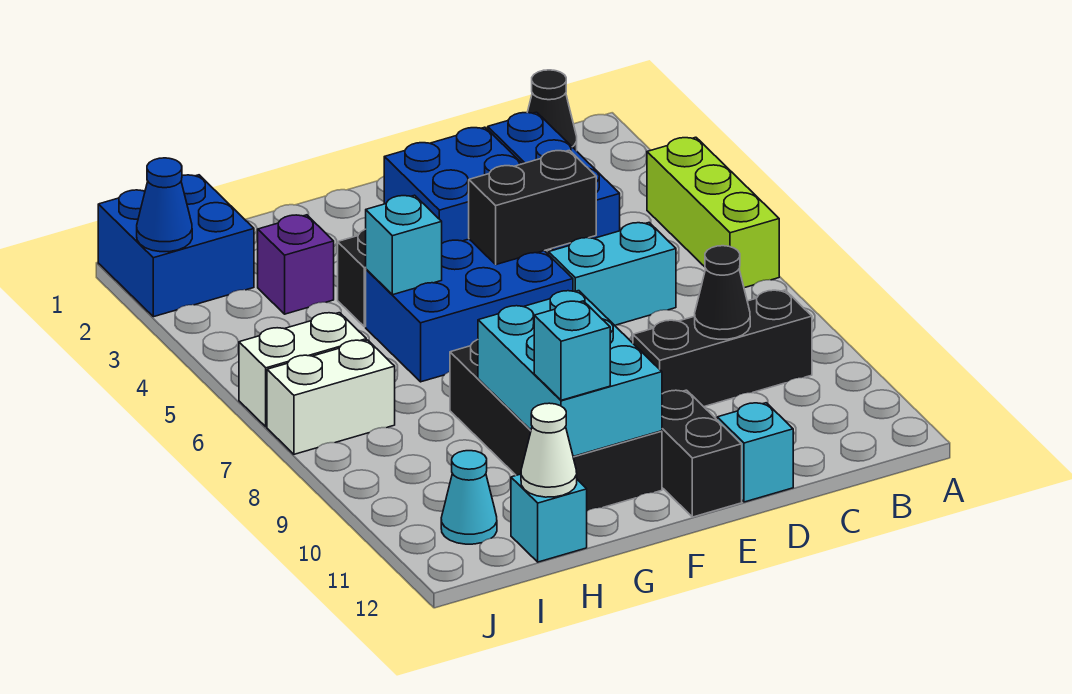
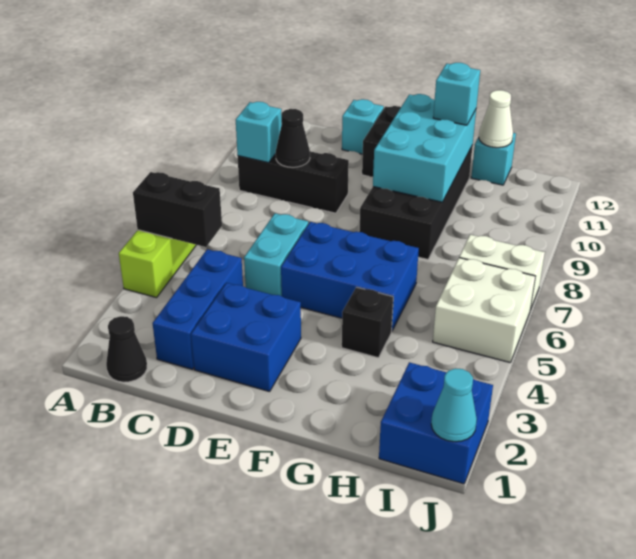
cyan 1x2 brick [549,223,676,325] -> cyan 1x2 brick turned to [244,213,308,296]
black 1x2 brick [469,150,596,265] -> black 1x2 brick moved to [133,172,222,247]
cyan 1x1 brick [366,195,442,295] -> cyan 1x1 brick moved to [236,102,282,163]
purple 1x1 brick [258,215,334,314] -> none
white 1x2 brick [239,313,366,427] -> white 2x2 brick [433,258,536,362]
cyan 1x1 cone [441,451,497,544] -> cyan 1x1 cone moved to [431,368,477,442]
blue 1x1 cone [137,158,192,252] -> none

